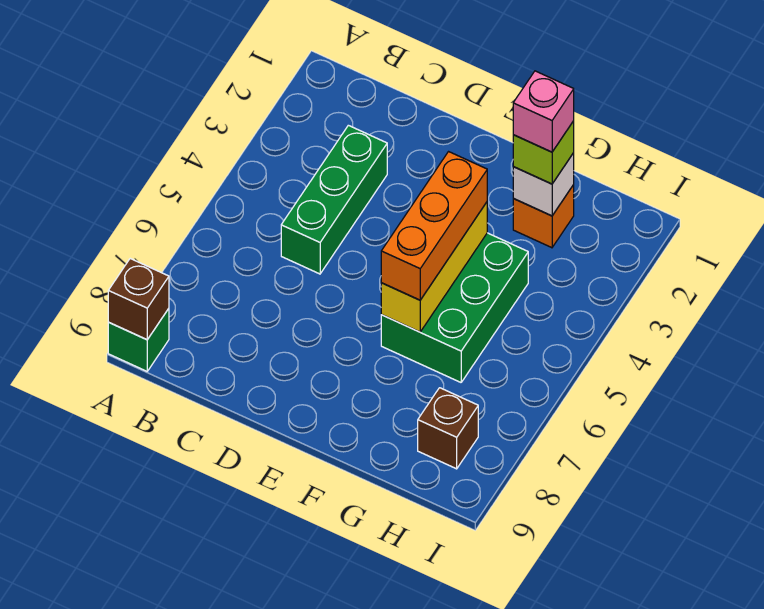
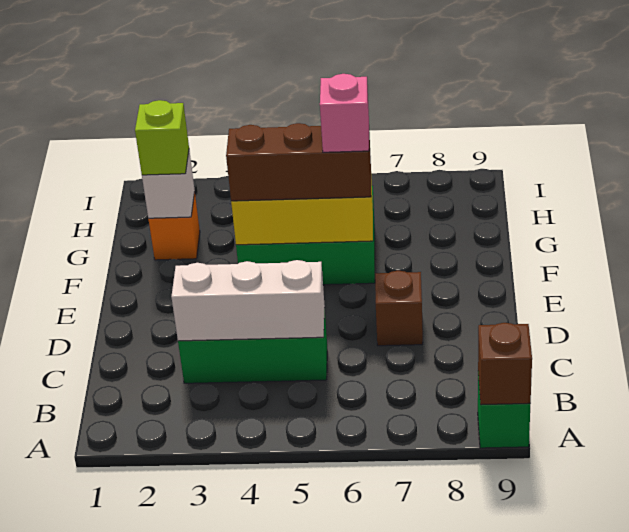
none -> white 1x3 brick [171,260,325,341]
orange 1x3 brick [381,152,487,300] -> brown 1x3 brick [226,123,371,201]
pink 1x1 brick [513,71,574,152] -> pink 1x1 brick moved to [320,74,369,152]
brown 1x1 brick [418,388,478,469] -> brown 1x1 brick moved to [375,270,423,346]

